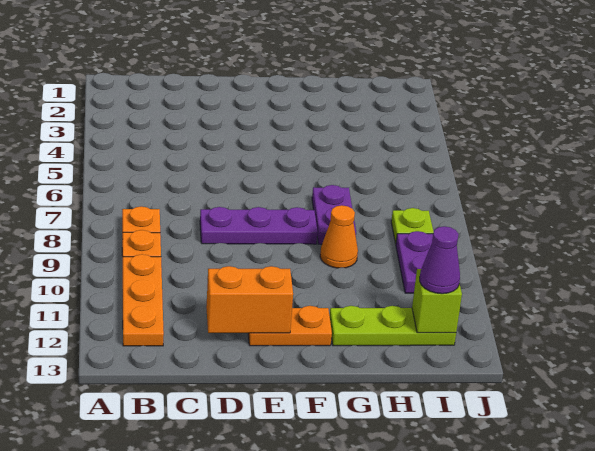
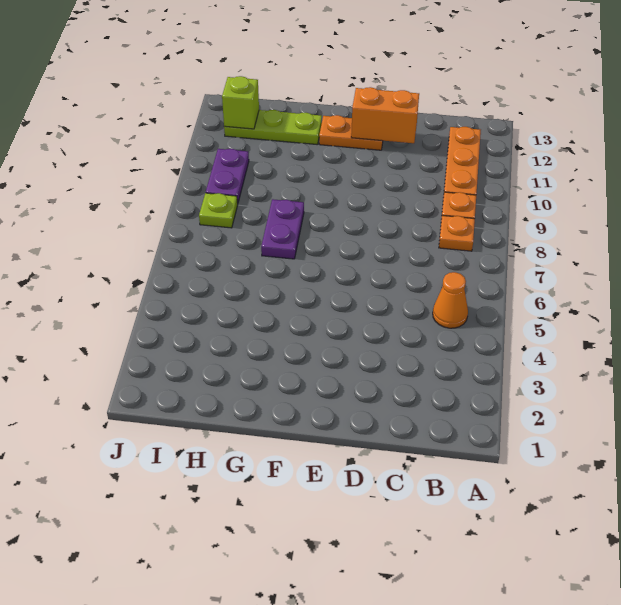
purple 1x3 plate [200,207,318,244] -> none
orange 1x1 cone [320,205,358,268] -> orange 1x1 cone moved to [433,272,468,328]
purple 1x1 cone [420,226,460,294] -> none

